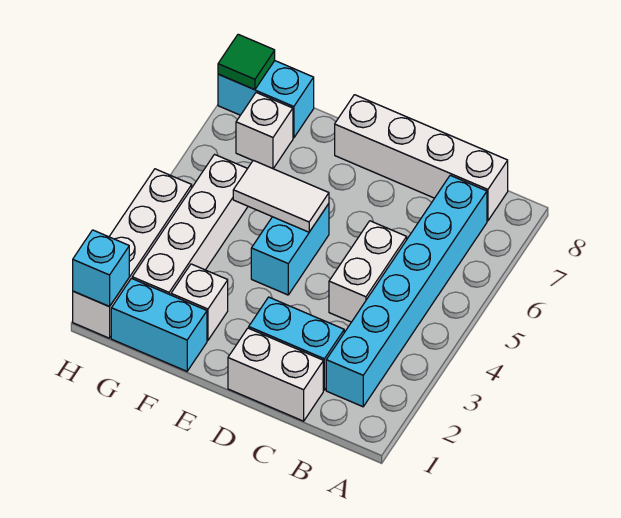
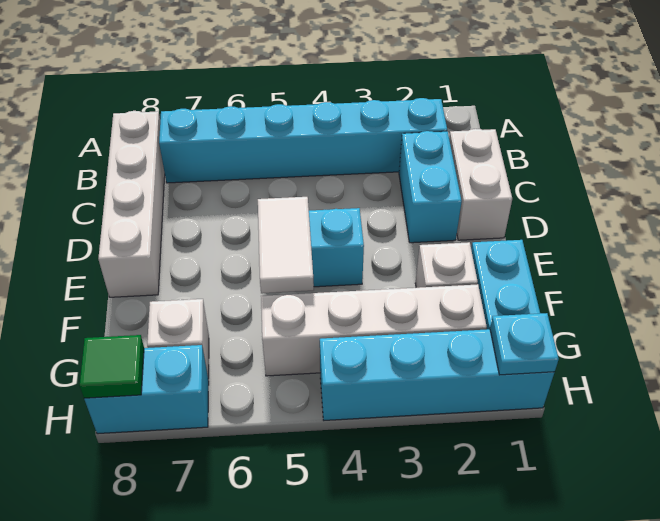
white 1x2 brick [329,221,407,322] -> none
cyan 1x2 brick [218,61,314,138] -> cyan 1x2 brick turned to [84,345,209,434]
white 1x4 brick [73,169,192,338] -> cyan 1x4 brick [320,329,554,420]
cyan 1x1 brick [73,230,129,307] -> cyan 1x1 plate [490,313,559,375]

